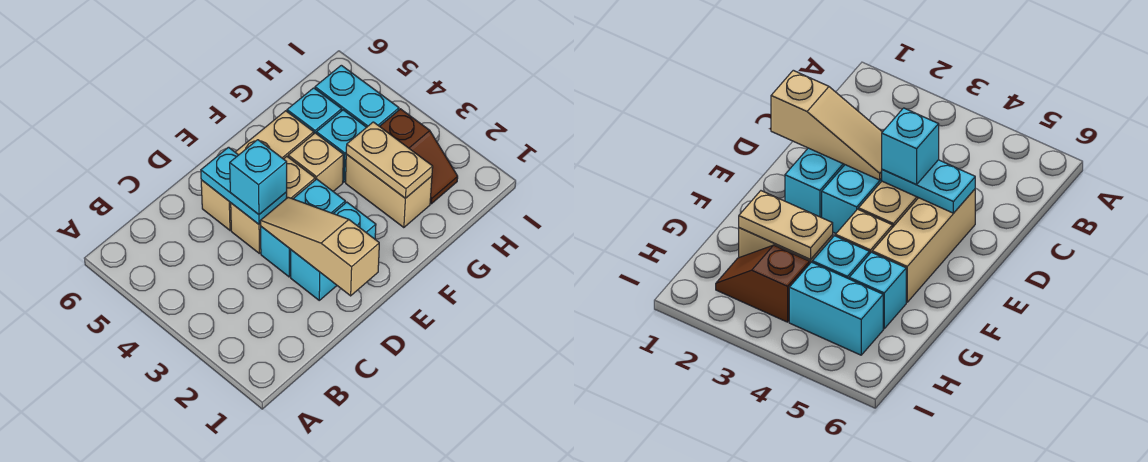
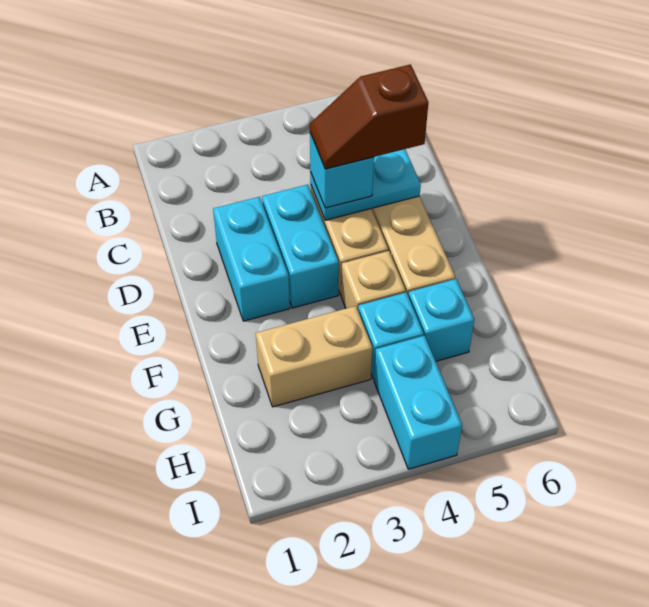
tan 1x3 slope [260,197,379,296] -> none
tan 1x2 plate [346,122,433,198] -> none
brown 1x2 slope [380,109,458,204] -> brown 1x2 slope moved to [310,64,429,169]
cyan 1x2 brick [315,65,399,127] -> cyan 1x2 brick turned to [374,336,462,469]

